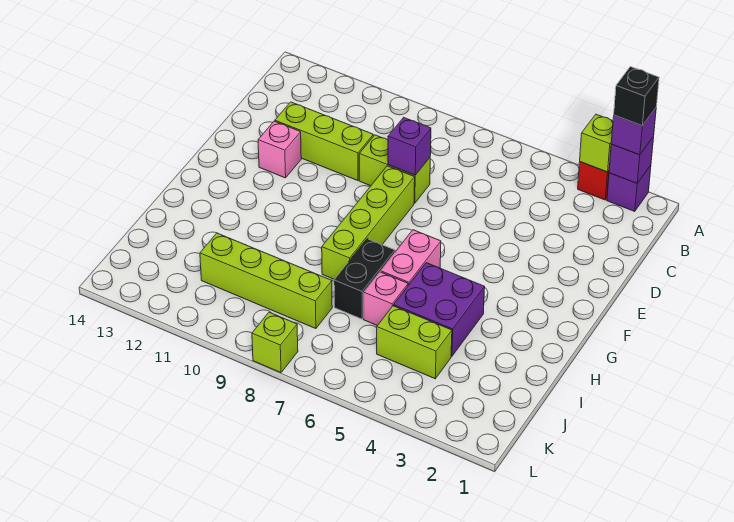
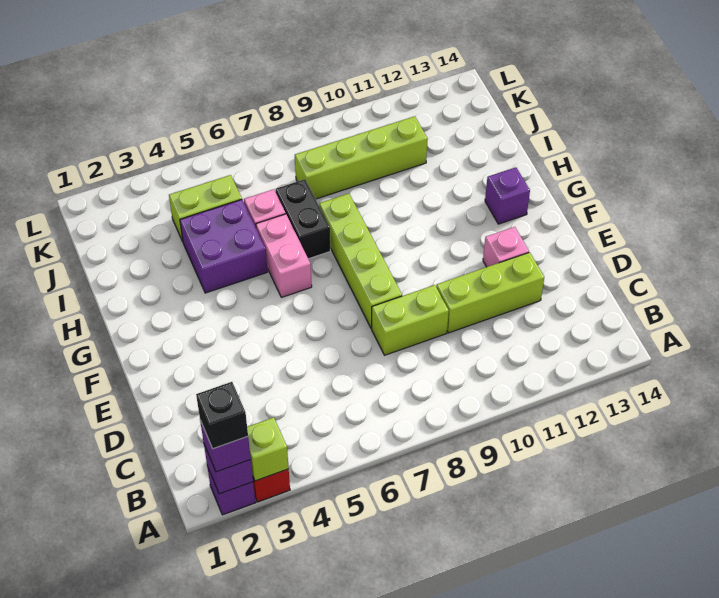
purple 1x1 brick [388,117,431,175] -> purple 1x1 brick moved to [485,167,530,224]
lime 1x1 brick [252,312,298,373] -> none

